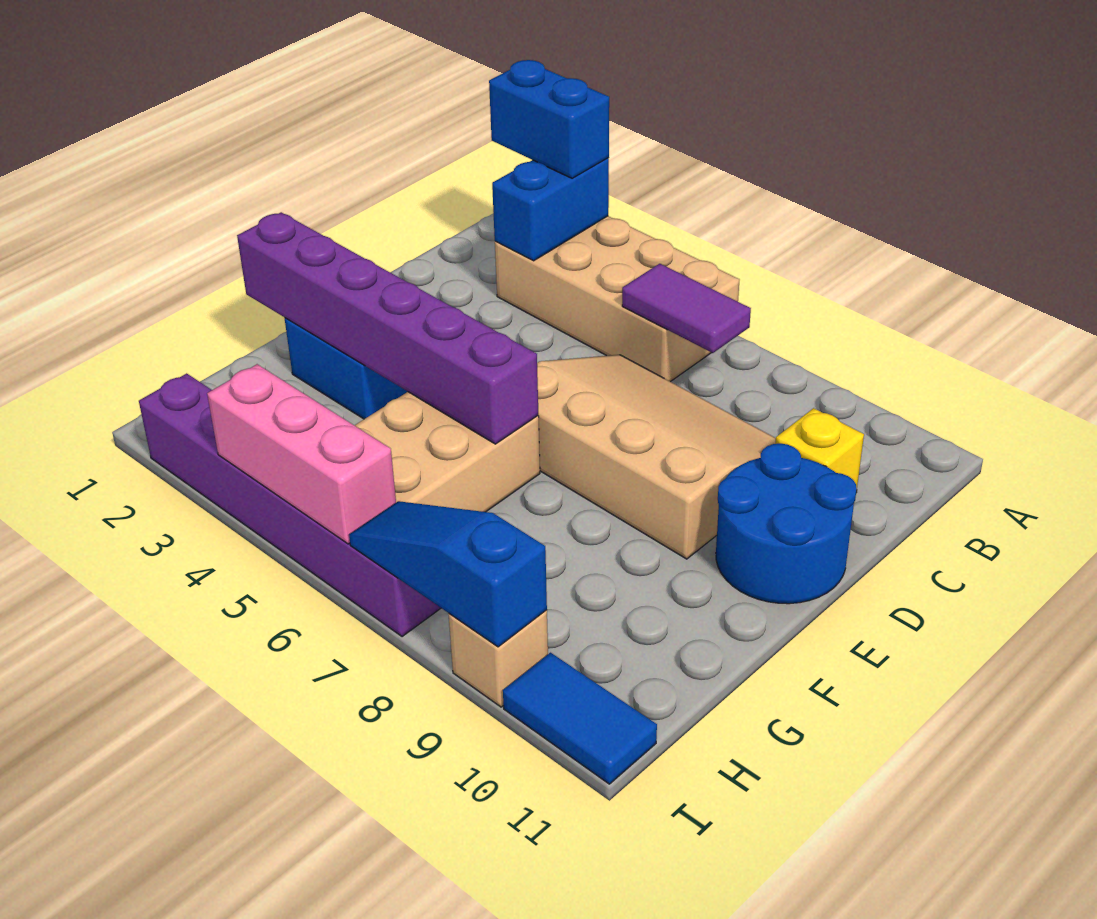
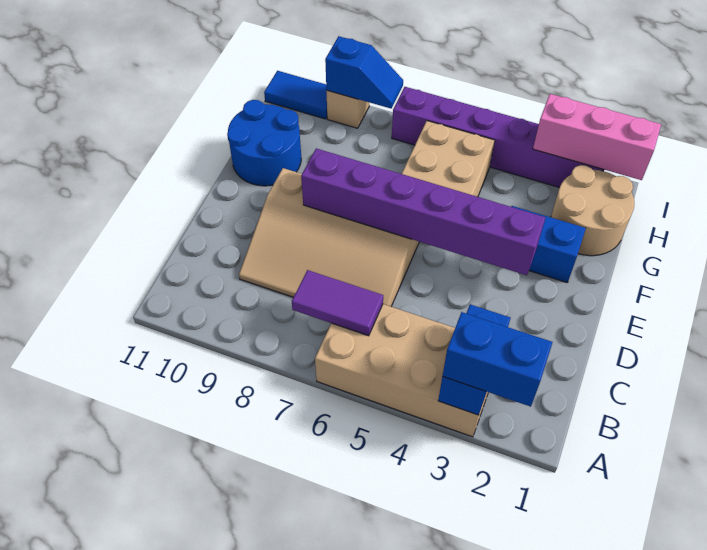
yellow 1x1 brick [775,408,864,492] -> none
blue 2x2 round brick [716,444,857,604] -> blue 2x2 round brick moved to [227,100,301,186]
purple 1x6 brick [237,212,538,444] -> purple 1x6 brick moved to [301,148,545,275]
none -> tan 2x2 round brick [551,165,634,256]
pink 1x3 brick [207,364,396,544] -> pink 1x3 brick moved to [533,94,661,180]
blue 1x3 slope [349,501,547,647] -> blue 1x2 slope [325,36,403,108]

